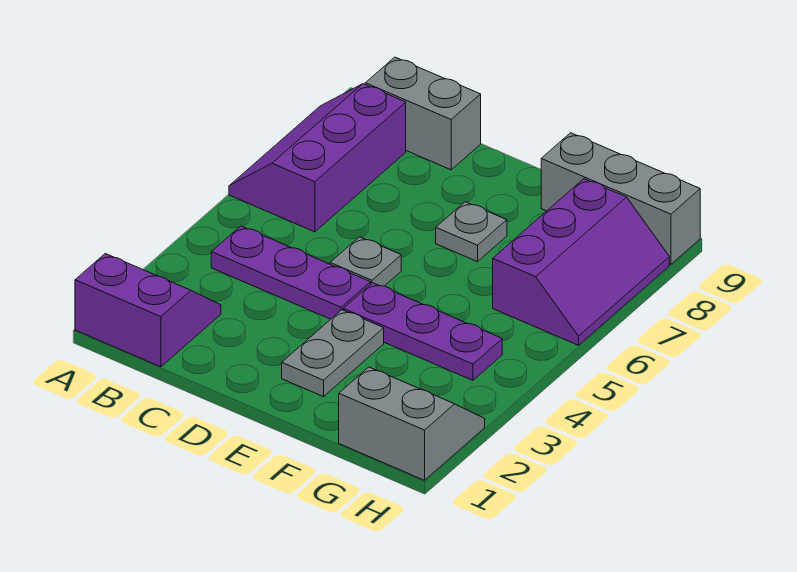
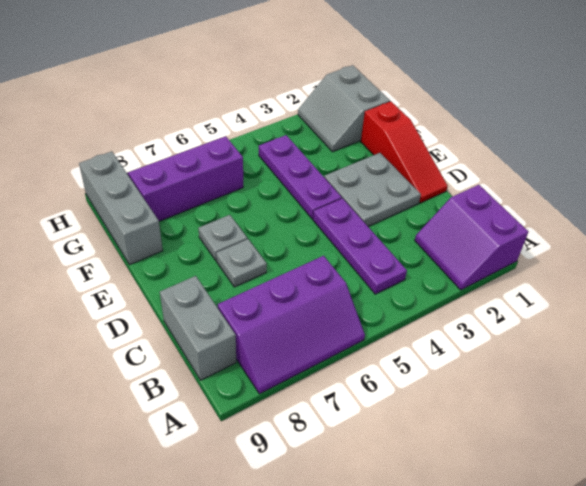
none -> red 1x3 slope [361,101,448,203]
grey 1x1 plate [330,237,401,286] -> grey 1x1 plate moved to [216,239,267,287]
grey 1x2 plate [282,310,384,397] -> grey 2x2 plate [324,153,421,226]

